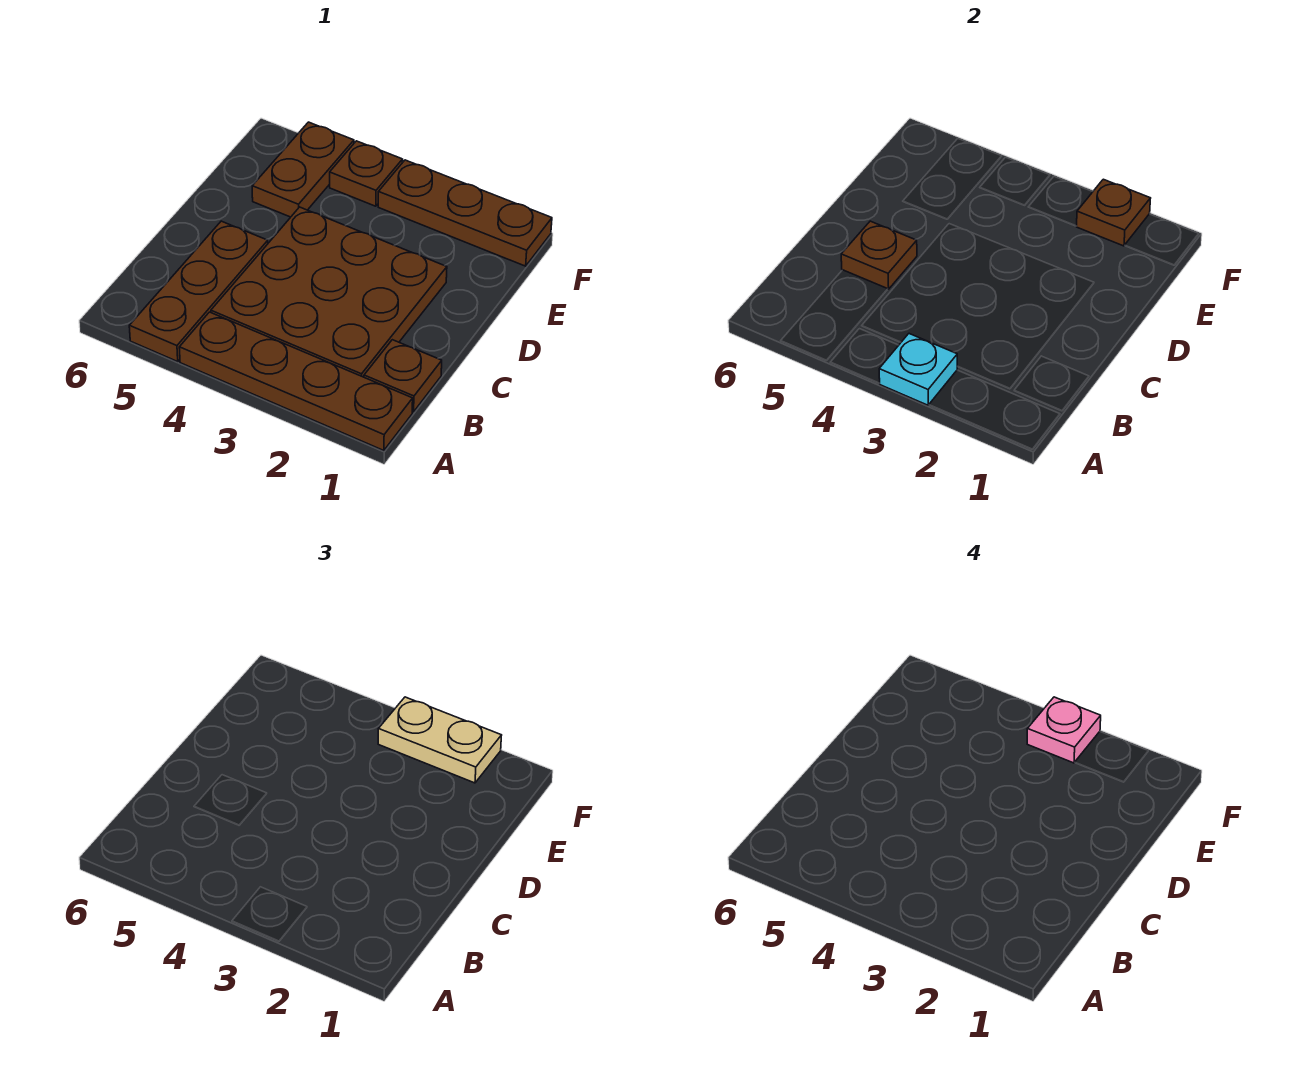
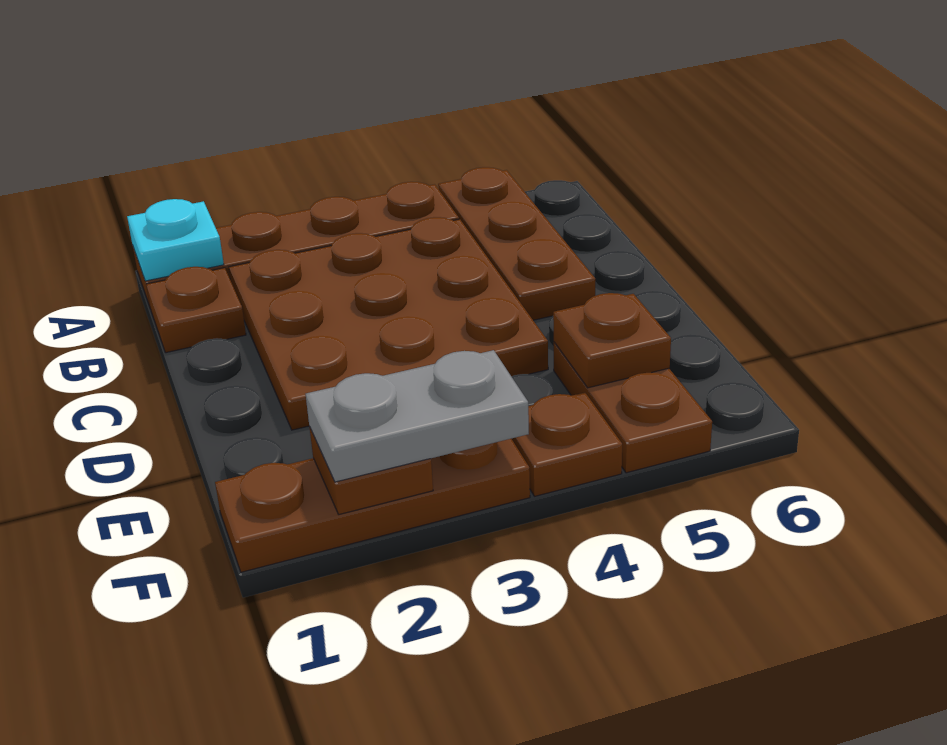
cyan 1x1 plate [879,334,958,405] -> cyan 1x1 plate moved to [127,199,224,281]
brown 1x1 plate [841,221,917,289] -> brown 1x1 plate moved to [553,293,671,388]
tan 1x2 plate [378,697,502,783] -> grey 1x2 plate [306,350,529,482]
pink 1x1 plate [1027,697,1101,763] -> none

